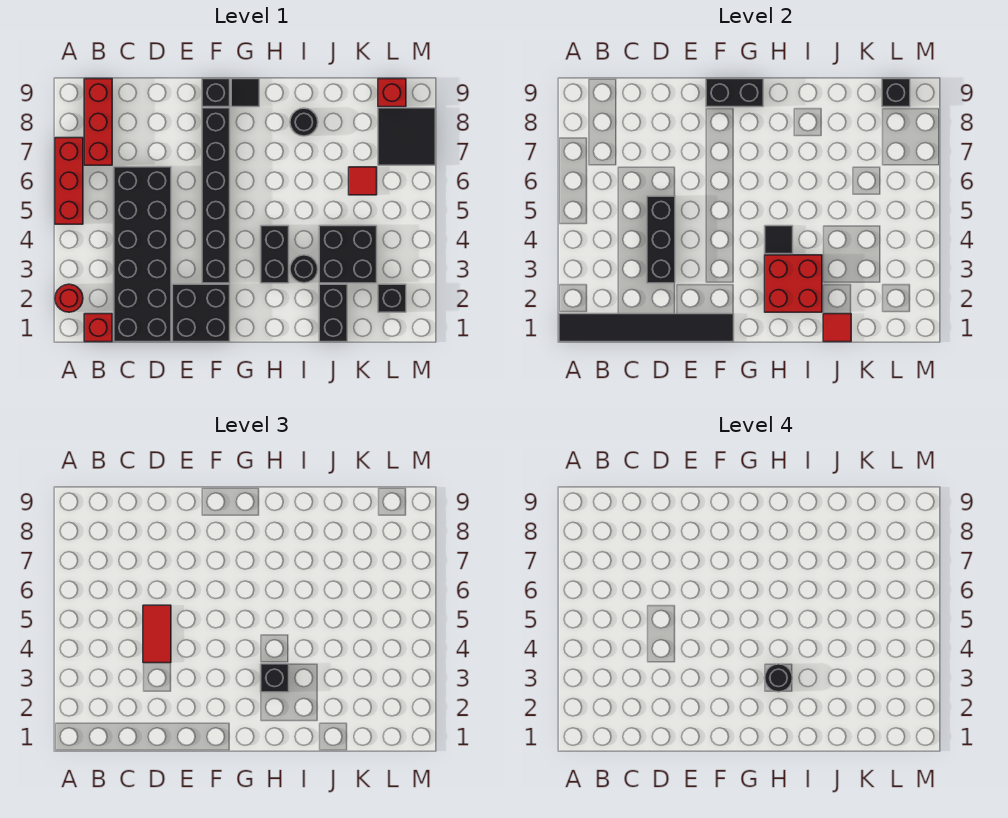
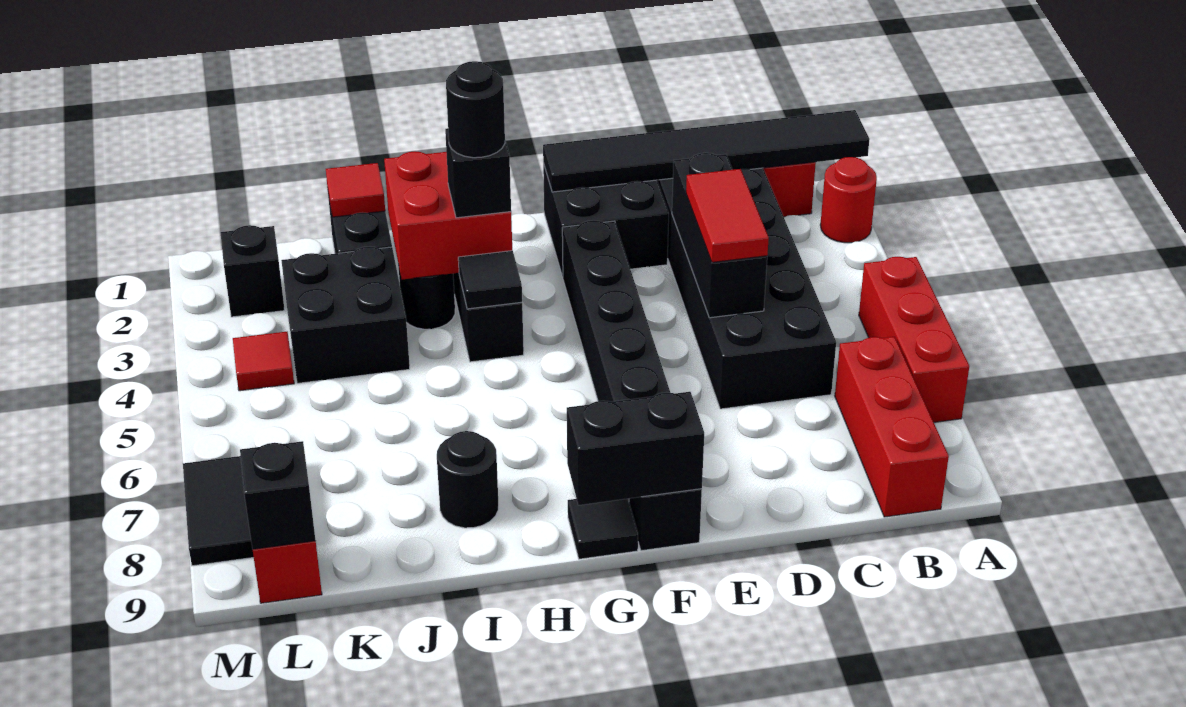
red 1x1 tile [349,167,377,195] -> red 1x1 tile moved to [233,332,294,391]

